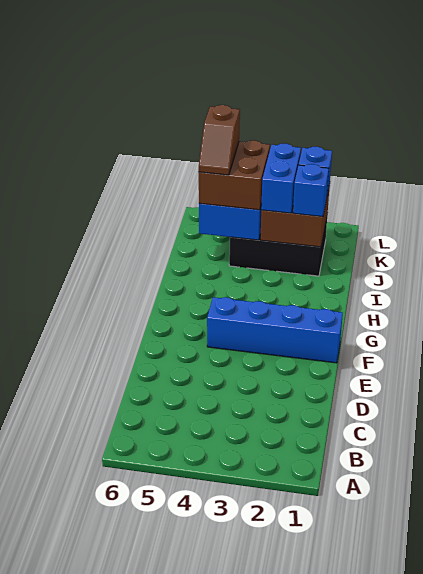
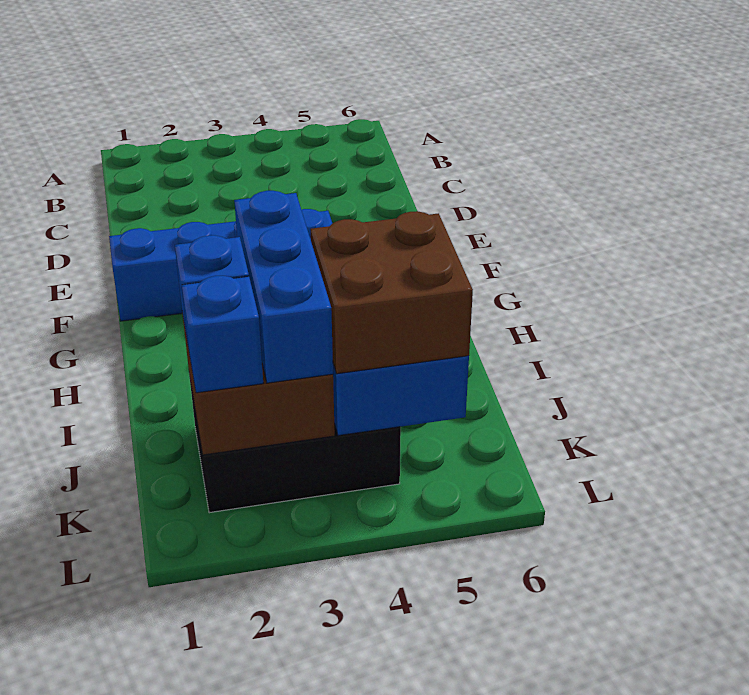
blue 1x2 brick [261,143,301,213] -> blue 1x3 brick [234,191,333,383]
brown 1x2 slope [199,105,240,175] -> none

